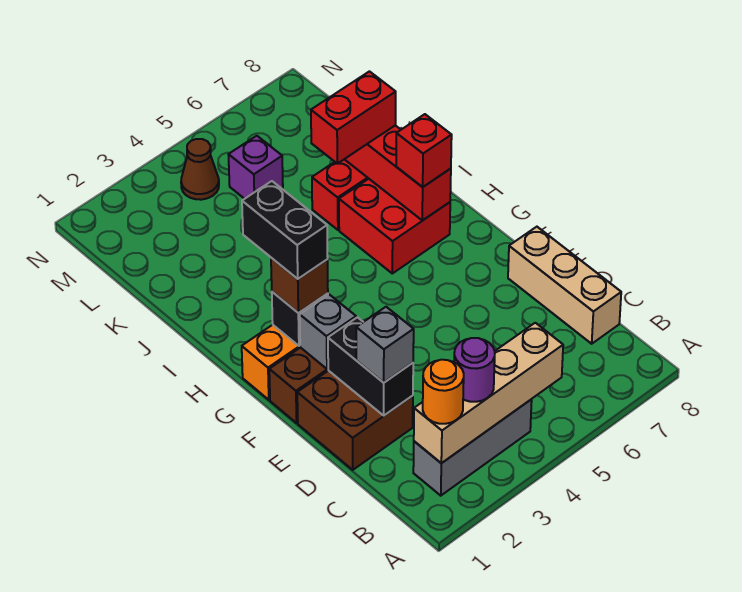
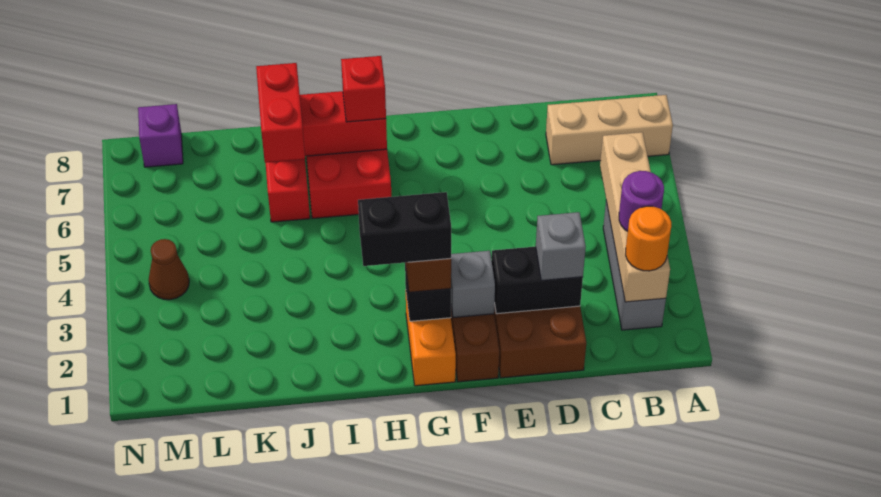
tan 1x3 brick [508,227,621,344] -> tan 1x3 brick moved to [546,95,673,165]
purple 1x1 brick [228,136,283,199] -> purple 1x1 brick moved to [138,104,183,167]

